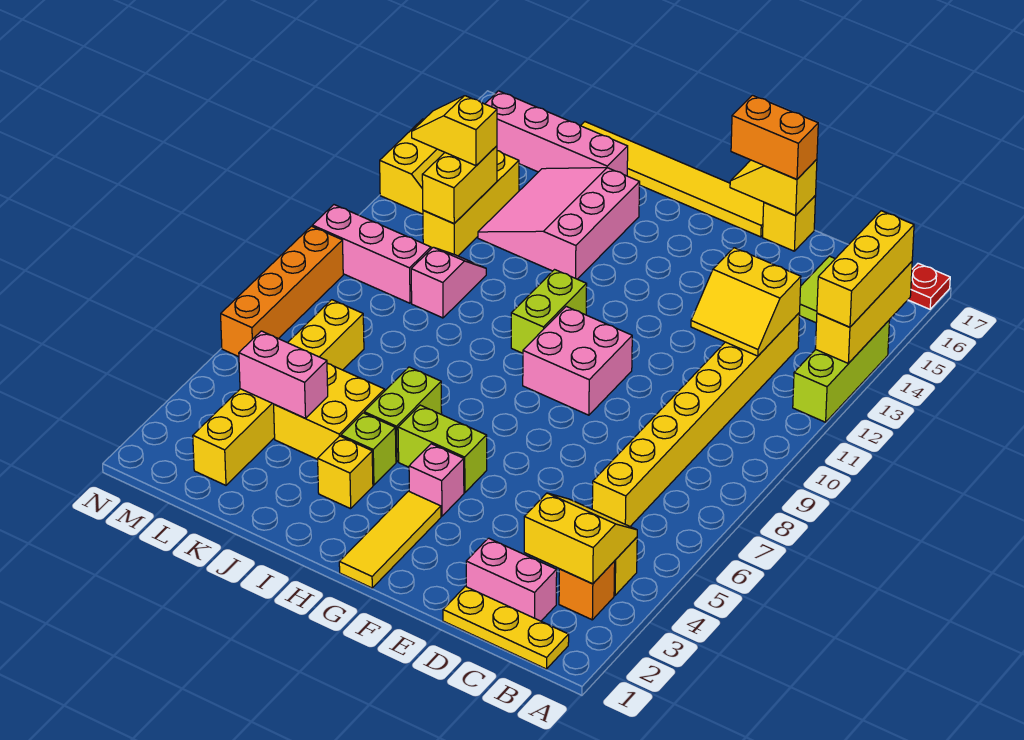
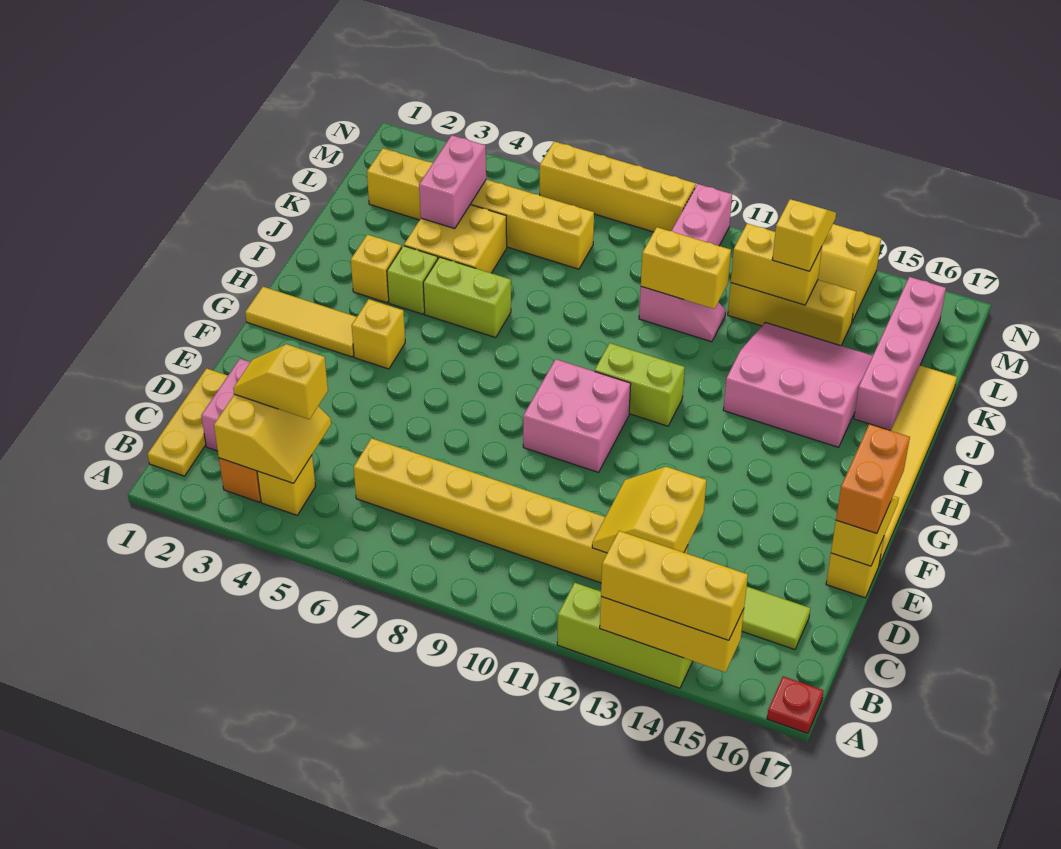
none -> yellow 1x2 slope [233,344,328,419]
pink 1x1 brick [409,444,464,516] -> yellow 1x1 brick [352,299,405,369]
lime 1x2 brick [398,405,487,493] -> none
none -> yellow 1x2 brick [641,227,731,309]
orange 1x4 brick [221,226,343,357] -> yellow 1x4 brick [540,141,696,232]

